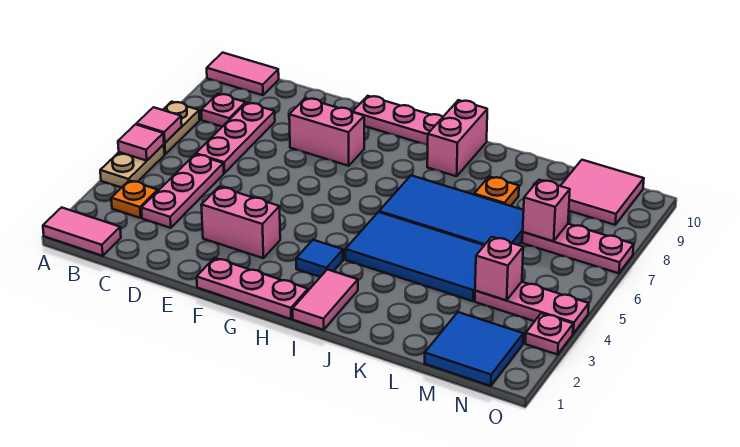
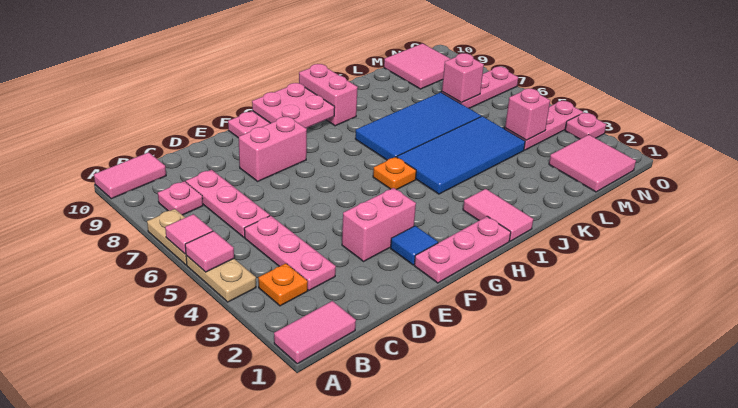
none -> pink 2x2 plate [252,83,335,128]
blue 1x1 tile [296,240,343,277] -> blue 1x1 tile moved to [391,226,438,265]
orange 1x1 plate [474,177,519,206] -> orange 1x1 plate moved to [373,157,416,190]
blue 2x2 tile [425,312,523,386] -> pink 2x2 tile [549,135,636,192]

